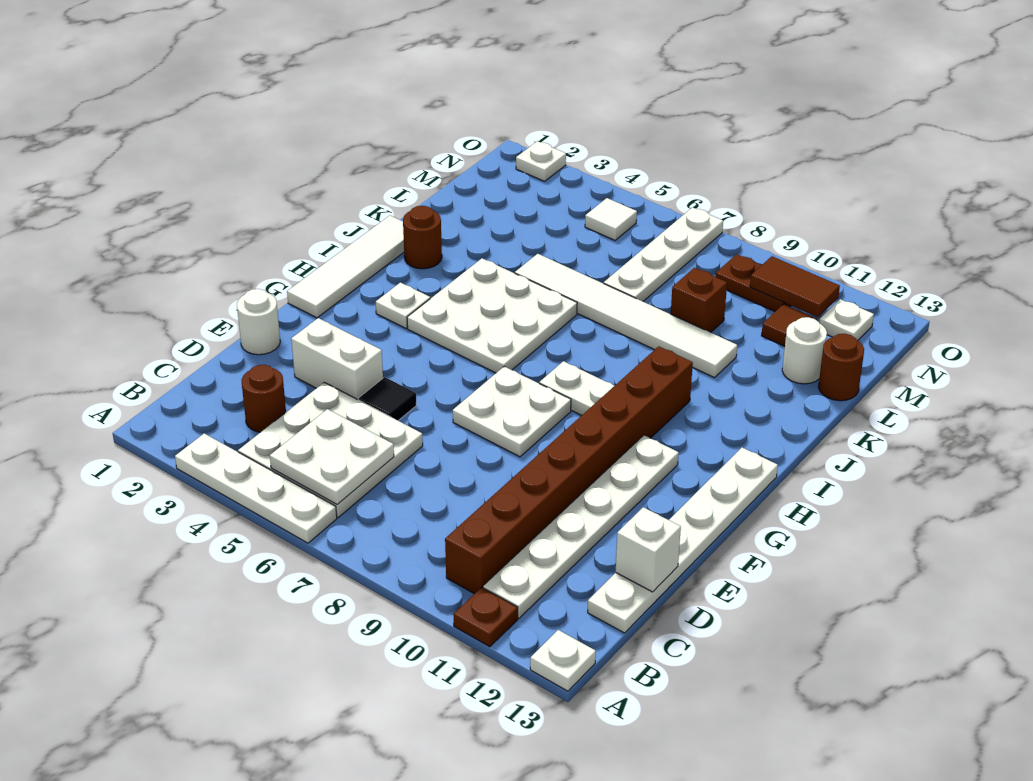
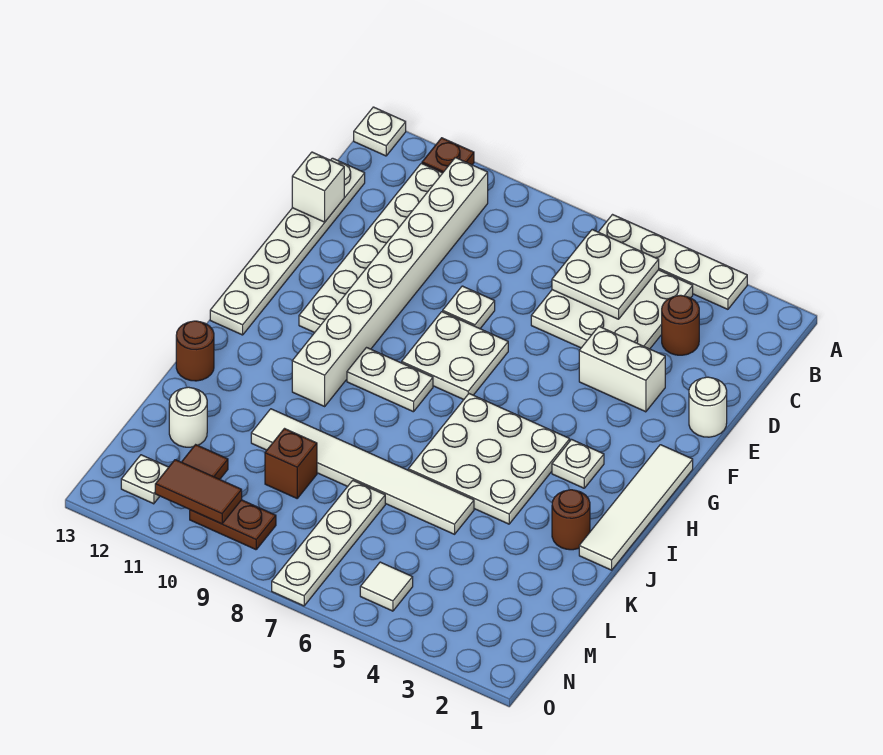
brown 1x8 brick [445,346,693,594] -> white 1x8 brick [292,158,488,406]
black 1x1 tile [358,377,416,420] -> none
brown 1x1 round brick [819,334,864,401] -> brown 1x1 round brick moved to [176,321,214,381]
white 1x1 plate [516,141,566,181] -> white 1x1 plate moved to [443,286,495,329]

